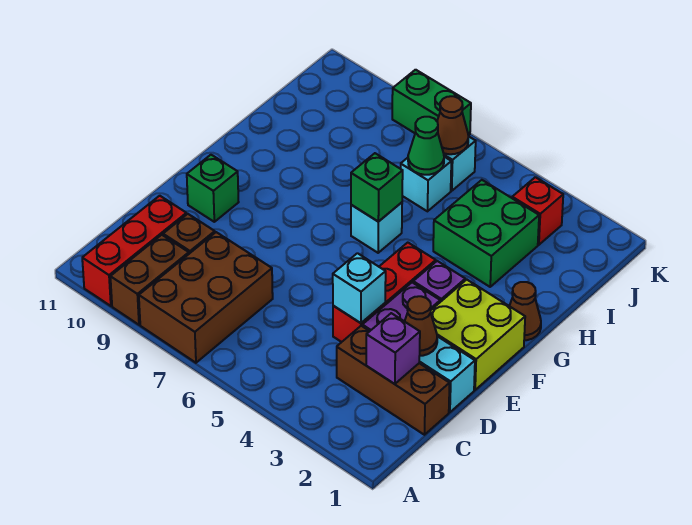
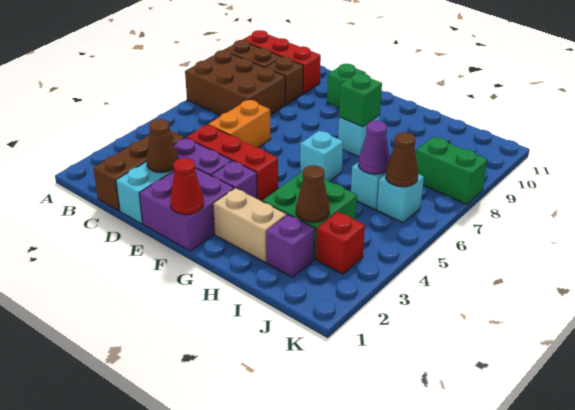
purple 1x1 brick [366,313,420,384] -> purple 1x1 brick moved to [266,215,315,277]
cyan 1x1 brick [333,253,386,323] -> cyan 1x1 brick moved to [338,115,380,157]
none -> orange 1x2 brick [208,100,271,148]
lime 2x2 brick [431,280,525,390] -> purple 2x2 brick [139,168,234,251]
none -> red 1x1 cone [170,158,204,214]
brown 1x1 cone [510,282,541,340] -> brown 1x1 cone moved to [296,165,330,222]
none -> tan 1x2 brick [213,188,287,263]
green 1x1 brick [351,153,403,222] -> green 1x1 brick moved to [339,73,382,127]
green 1x1 cone [408,117,444,175] -> purple 1x1 cone [358,121,390,174]
green 1x2 brick [392,70,471,136] -> green 1x2 brick turned to [416,137,487,204]

